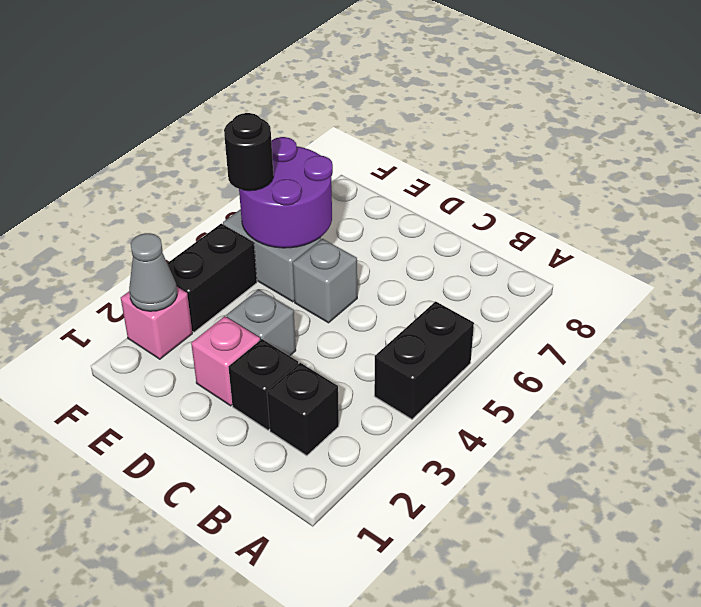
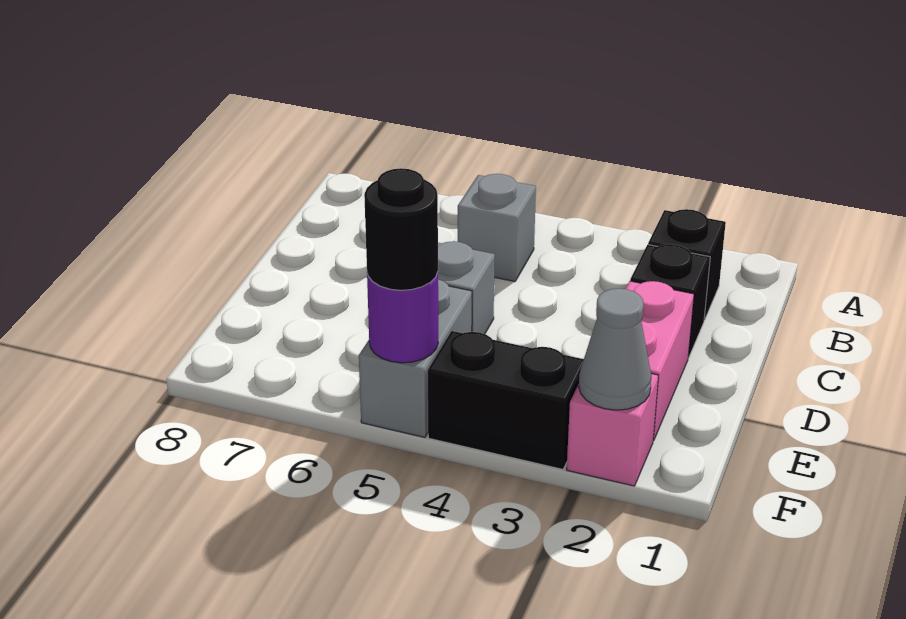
black 1x2 brick [374,301,474,419] -> none
pink 1x1 brick [191,316,260,406] -> pink 1x2 brick [626,281,694,441]
grey 1x1 brick [226,289,296,356] -> grey 1x1 brick moved to [458,174,536,282]
purple 2x2 round brick [239,137,333,248] -> purple 1x1 round brick [367,273,438,363]

